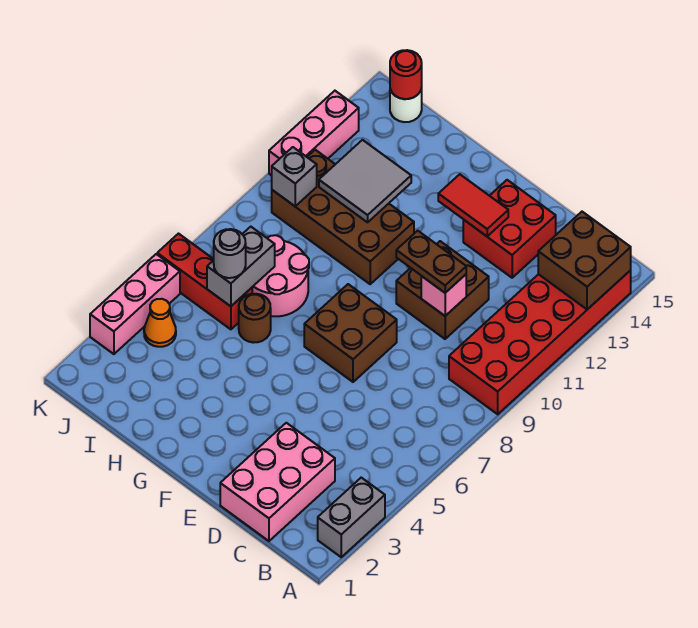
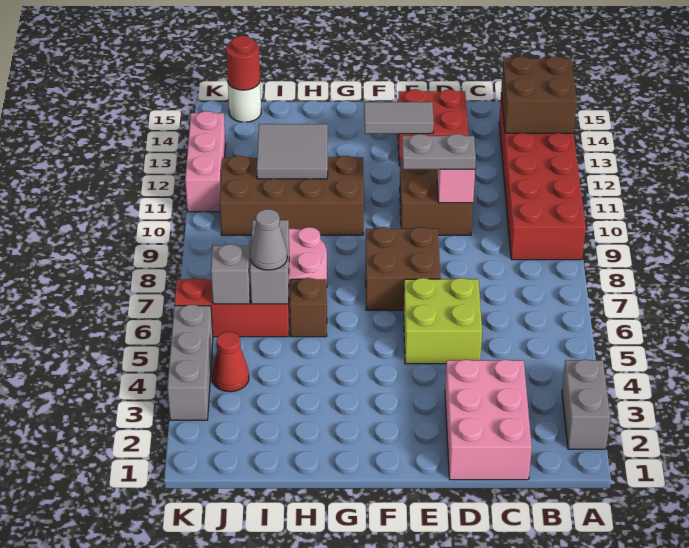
none -> lime 2x2 brick [404,278,482,364]
brown 1x2 plate [396,231,466,293] -> grey 1x2 plate [402,134,476,169]
red 1x2 tile [438,174,508,236] -> grey 1x2 tile [364,102,434,134]
brown 1x1 round brick [239,294,271,343] -> brown 1x1 brick [290,278,327,337]
grey 1x1 round brick [214,229,246,278] -> grey 1x1 cone [250,209,287,270]
orange 1x1 cone [144,299,176,347] -> red 1x1 cone [212,332,249,392]
grey 1x1 brick [272,147,317,206] -> grey 1x1 brick moved to [211,244,250,304]
pink 1x3 brick [90,254,180,354] -> grey 1x3 brick [167,304,213,420]

